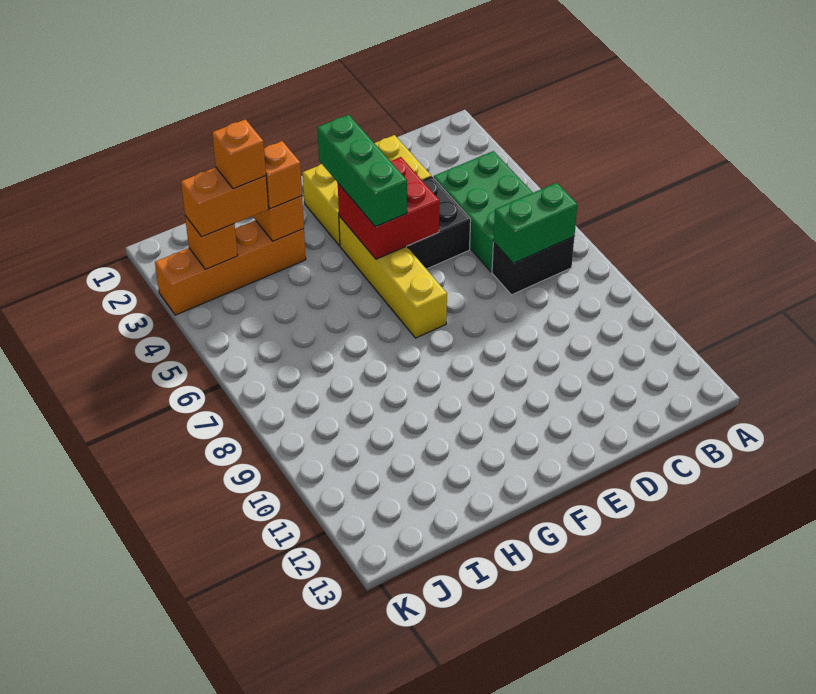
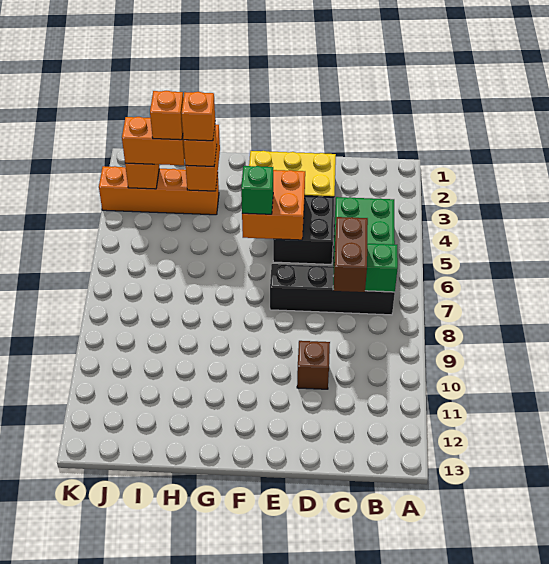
black 1x2 brick [492,237,574,295] -> black 1x4 brick [270,264,395,315]
none -> brown 1x2 brick [333,217,368,292]
none -> brown 1x1 brick [297,341,330,389]
red 2x2 brick [338,157,440,259] -> orange 2x2 brick [242,170,305,240]
green 1x3 brick [317,115,407,227] -> green 1x1 brick [241,166,273,214]
yellow 1x4 brick [339,216,447,338] -> none
none -> orange 1x1 brick [182,92,215,141]

